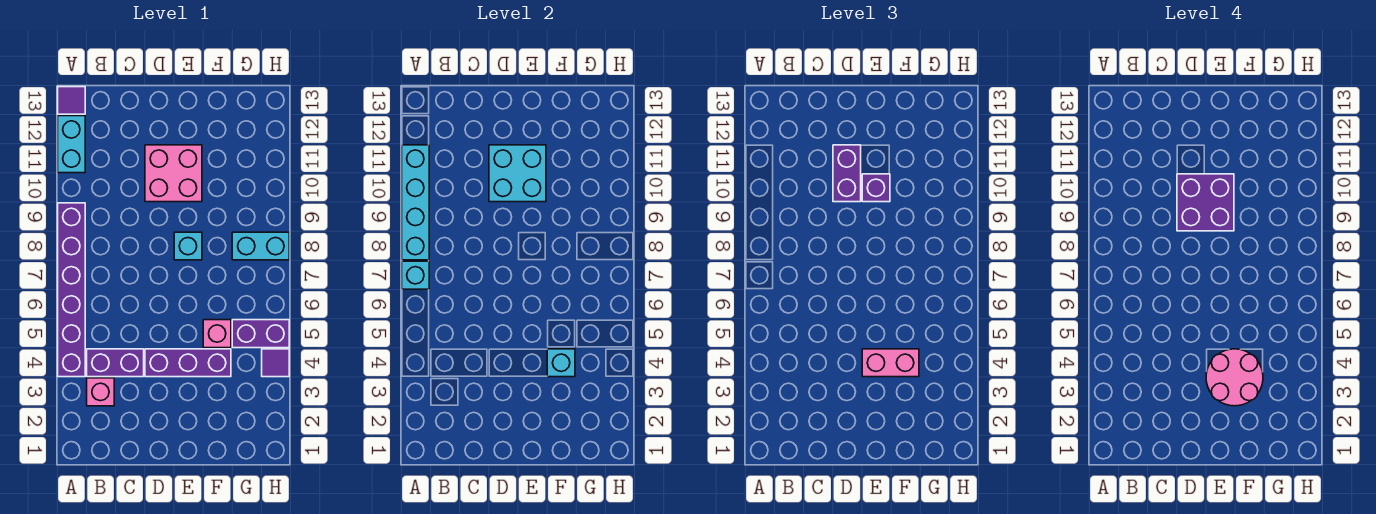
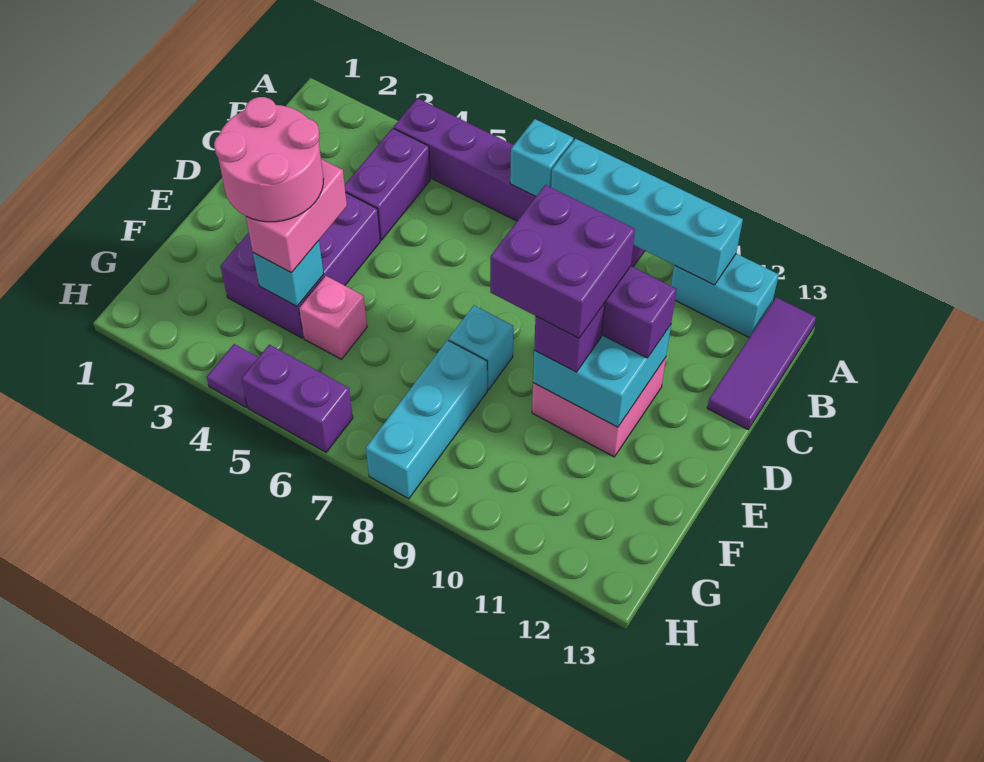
purple 1x1 tile [58,87,85,114] -> purple 1x3 tile [707,297,816,429]
pink 1x1 brick [87,378,114,406] -> none
purple 1x3 brick [145,349,231,377] -> purple 2x3 brick [221,192,380,338]
purple 1x2 brick [232,320,289,348] -> purple 1x2 brick turned to [241,345,353,452]
cyan 1x2 brick [232,232,289,260] -> cyan 1x3 brick [366,340,487,499]

